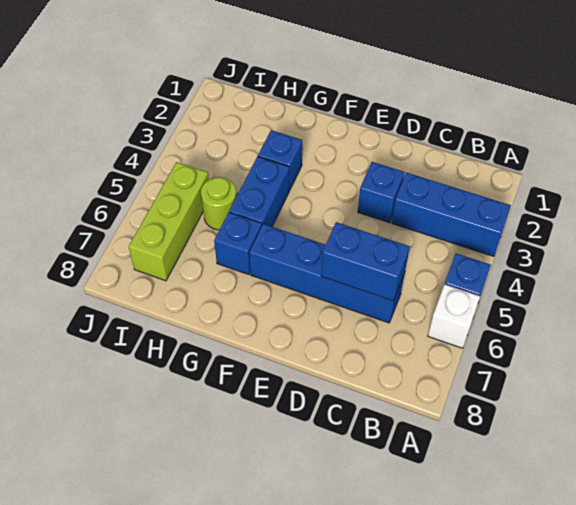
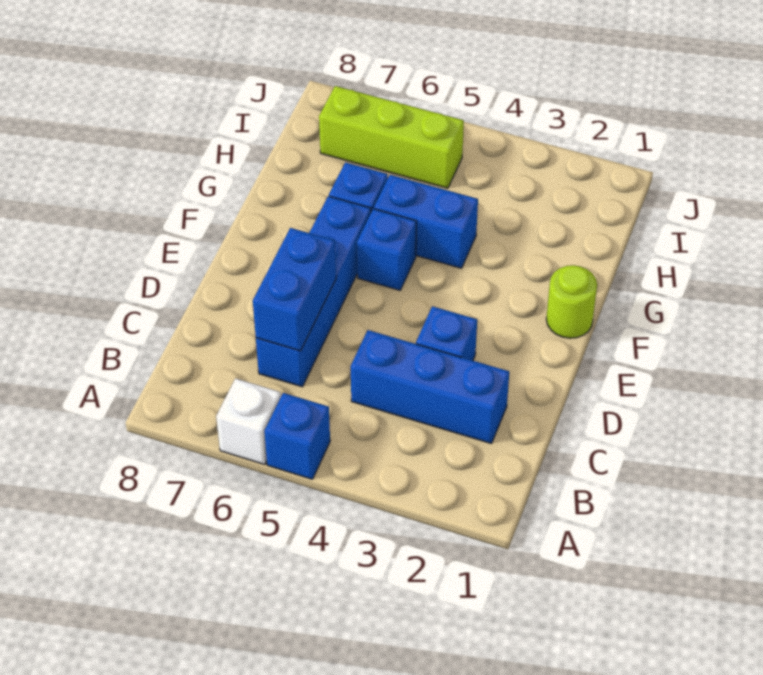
blue 1x3 brick [392,173,511,256] -> blue 1x3 brick turned to [351,330,509,444]
blue 1x1 brick [258,130,302,190] -> blue 1x1 brick moved to [357,209,416,290]
lime 1x1 round brick [201,177,236,230] -> lime 1x1 round brick moved to [546,265,597,338]

